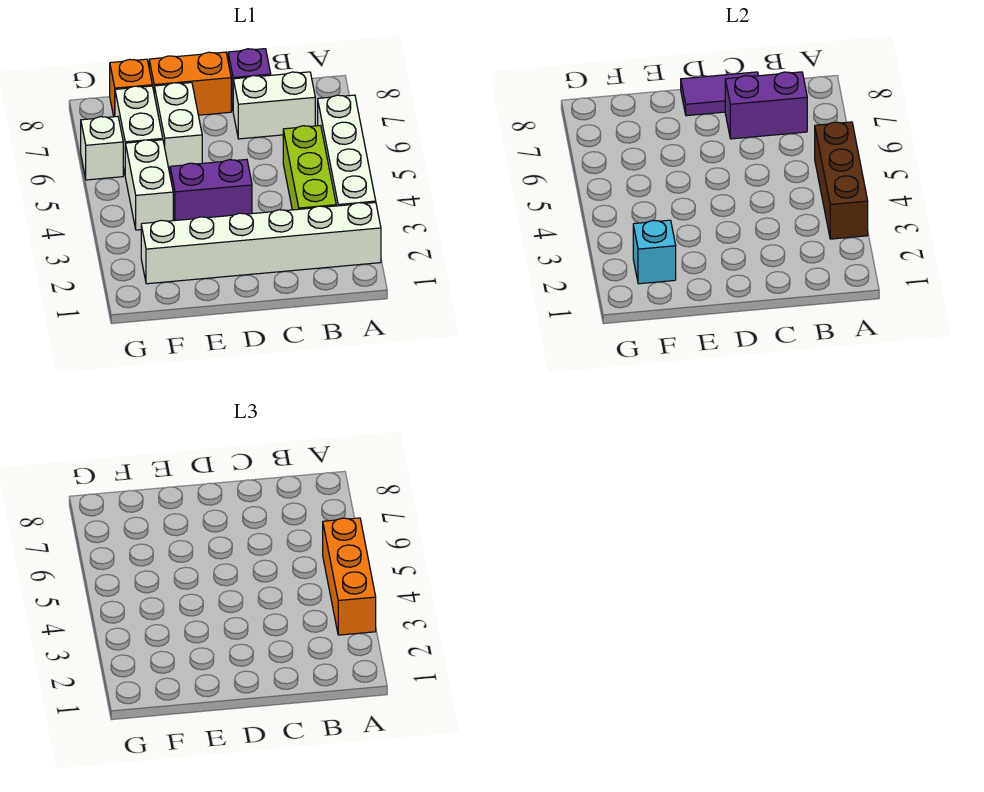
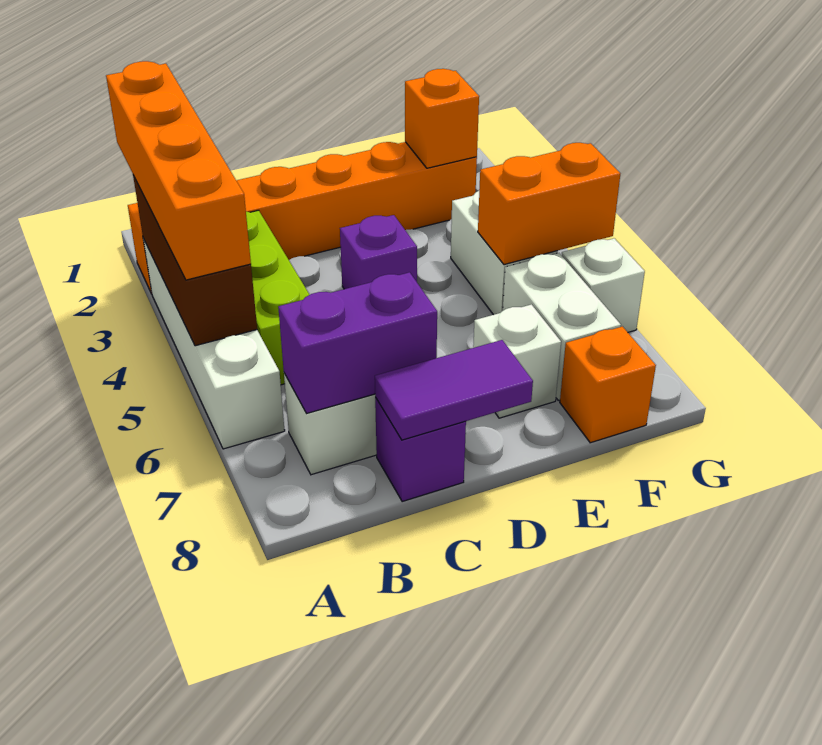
white 1x6 brick [141,202,381,284] -> orange 1x6 brick [128,142,477,294]
orange 1x3 brick [323,518,376,635] -> orange 1x4 brick [106,61,251,280]
purple 1x2 brick [170,159,252,221] -> purple 1x1 brick [340,215,417,289]
orange 1x2 brick [149,52,231,115] -> orange 1x2 brick moved to [478,143,620,265]
white 1x2 brick [154,83,202,172] -> white 1x1 brick [473,304,561,418]
cyan 1x1 brick [633,220,676,284] -> orange 1x1 brick [405,69,479,168]

